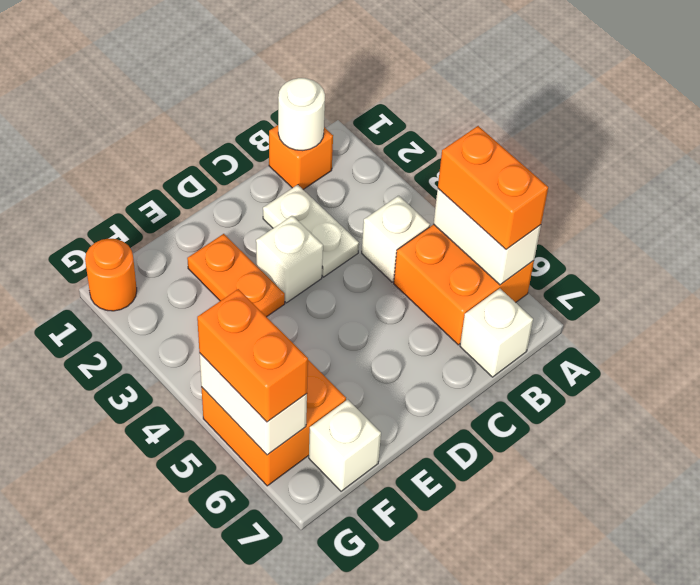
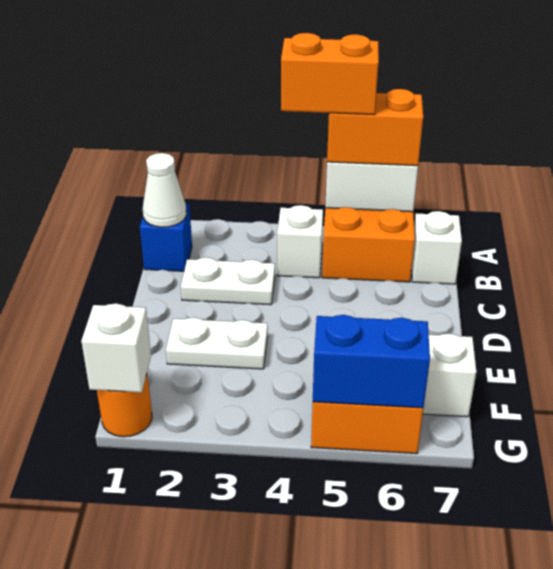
orange 1x1 brick [269,125,333,189] -> blue 1x1 brick [140,204,192,271]
white 1x1 round brick [278,78,325,151] -> white 1x1 cone [143,153,186,227]
white 1x1 brick [256,216,323,303] -> white 1x1 brick moved to [81,303,151,393]
orange 1x2 plate [187,234,285,317] -> white 1x2 plate [166,318,268,369]
white 1x2 brick [199,353,307,455] -> blue 1x2 brick [313,315,430,408]
orange 1x2 brick [197,289,308,422] -> orange 1x2 brick moved to [281,33,379,115]

